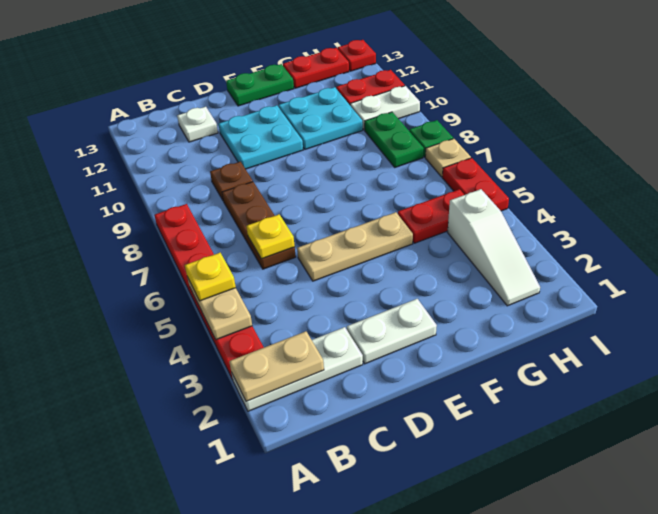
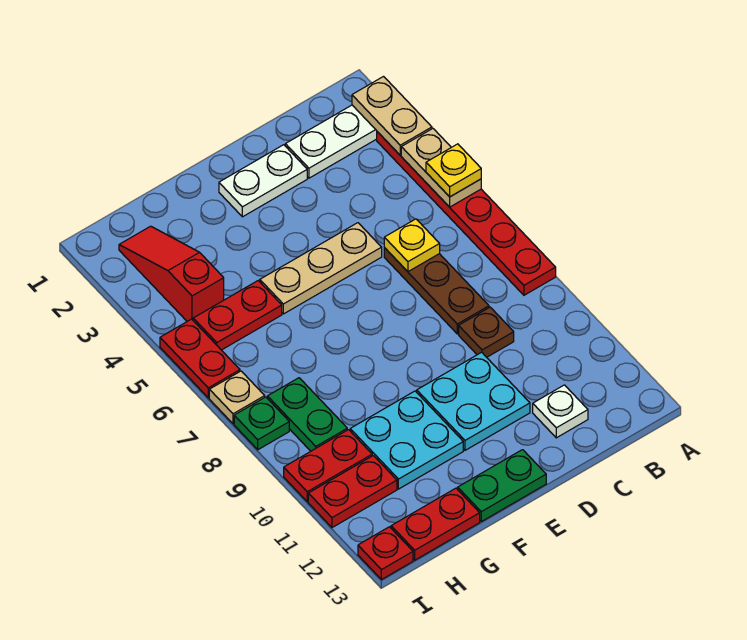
tan 1x2 plate [229,331,324,401] -> tan 1x2 plate turned to [352,77,432,155]
white 1x3 slope [447,189,540,306] -> red 1x3 slope [119,226,224,321]
white 1x2 plate [350,86,420,130] -> red 1x2 plate [284,430,372,502]

